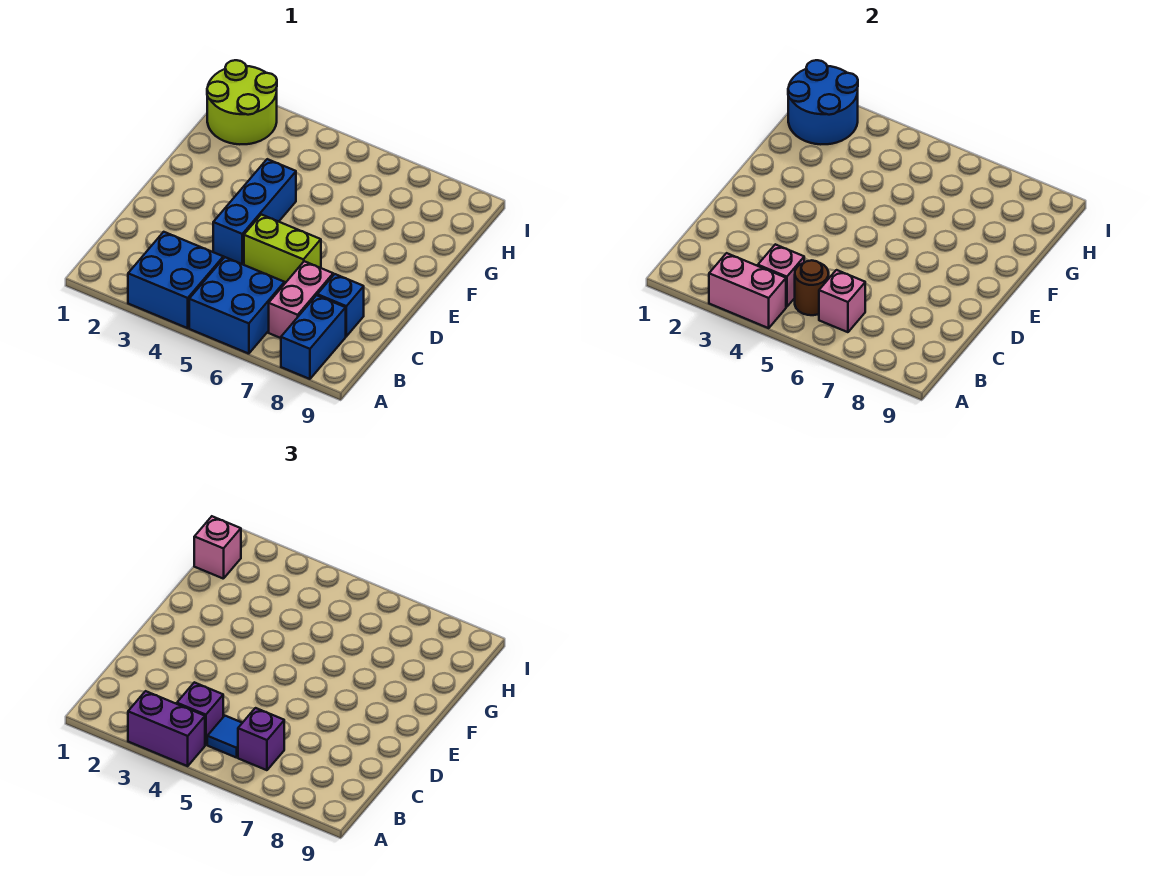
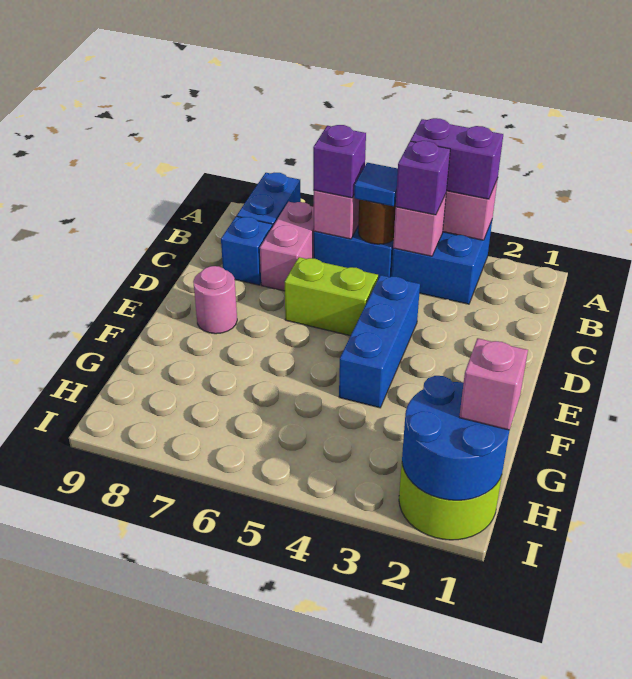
none -> pink 1x1 round brick [193,266,237,334]

